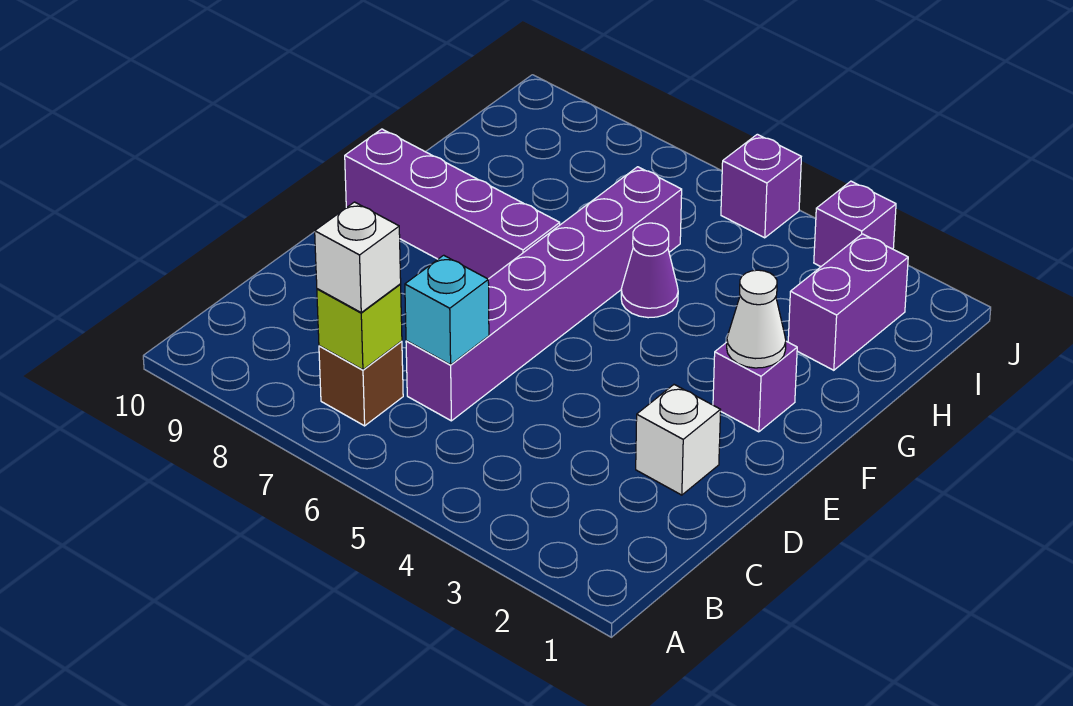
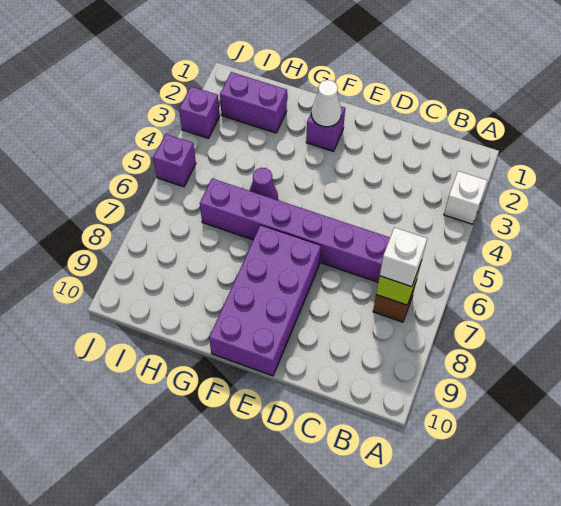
cyan 1x1 brick [405,255,489,365] -> none
white 1x1 brick [636,385,721,495] -> white 1x1 brick moved to [444,171,487,224]
purple 1x4 brick [345,129,560,279] -> purple 2x4 brick [209,225,321,376]

